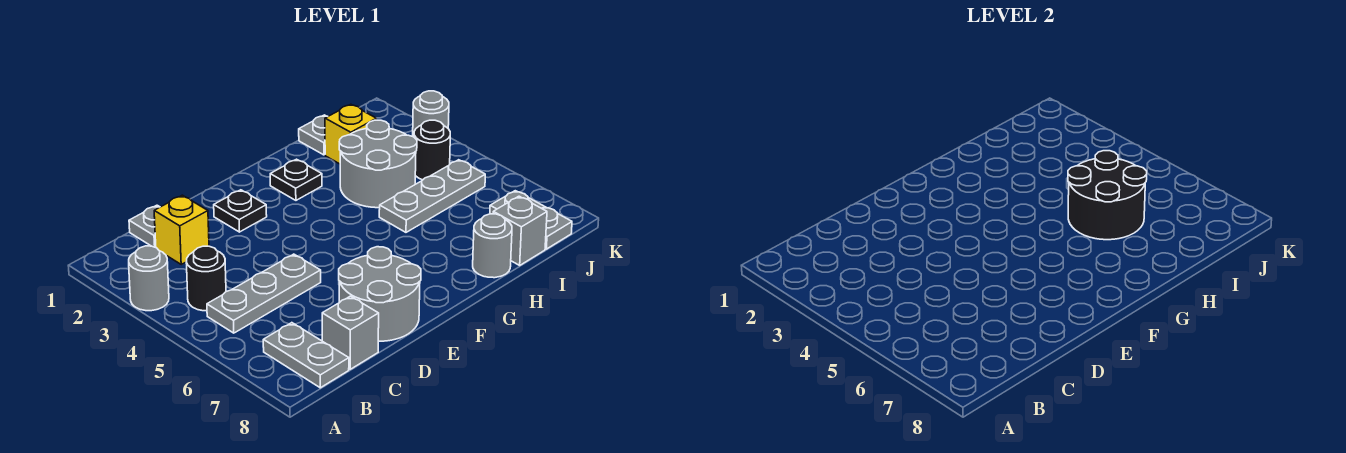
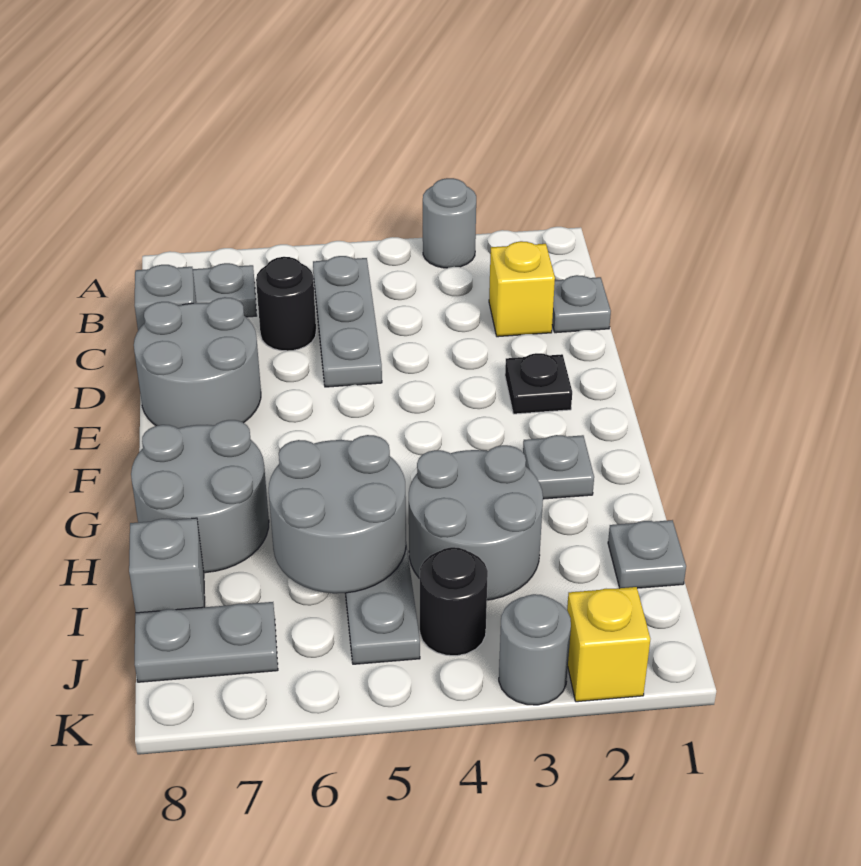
black 1x1 round brick [186,246,226,311] -> black 1x1 round brick moved to [256,257,316,351]
black 1x1 plate [270,159,322,200] -> grey 1x1 plate [523,435,594,499]
black 2x2 round brick [1068,151,1147,240] -> grey 2x2 round brick [269,435,406,593]
grey 1x1 round brick [473,214,512,278] -> grey 2x2 round brick [131,420,269,573]
yellow 1x1 brick [325,104,376,164] -> yellow 1x1 brick moved to [567,587,650,702]

